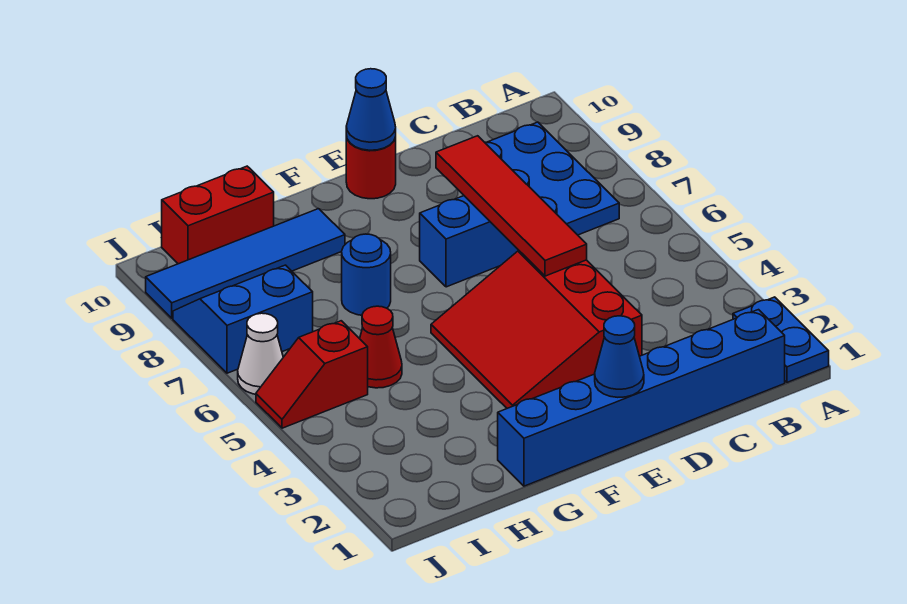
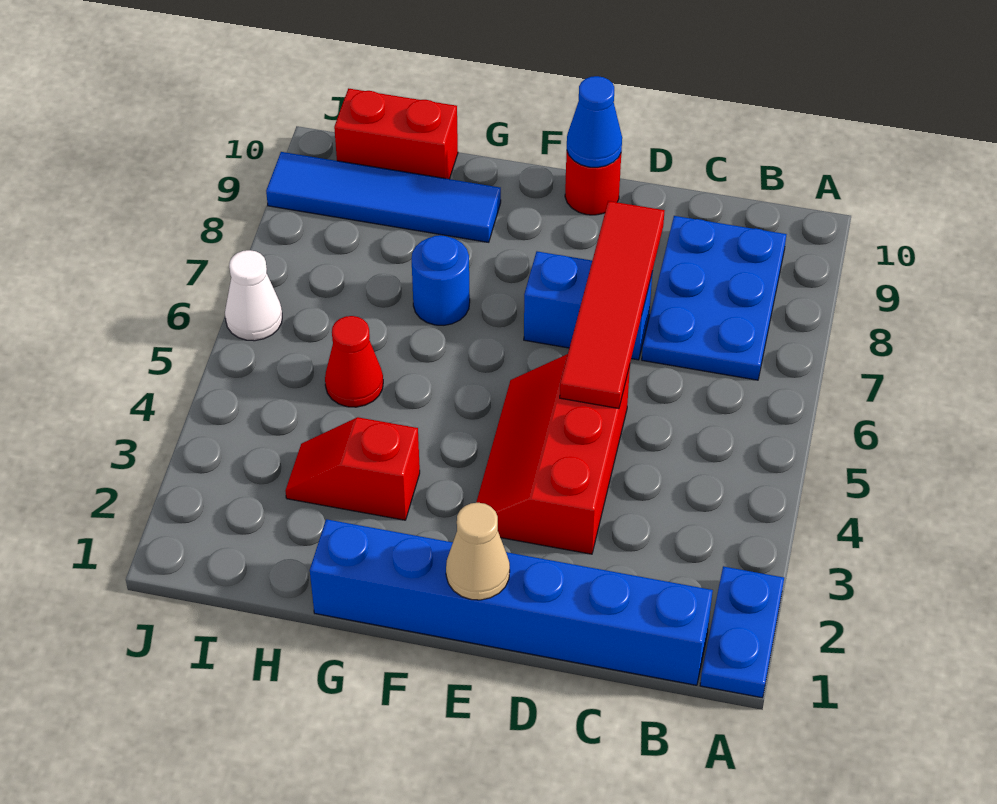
red 3x3 slope [431,251,642,408] -> red 2x3 slope [476,354,630,554]
blue 1x1 cone [595,316,644,397] -> tan 1x1 cone [446,503,510,600]
red 1x2 slope [256,321,368,428] -> red 1x2 slope moved to [285,417,420,520]
blue 2x2 slope [173,265,313,373] -> none

